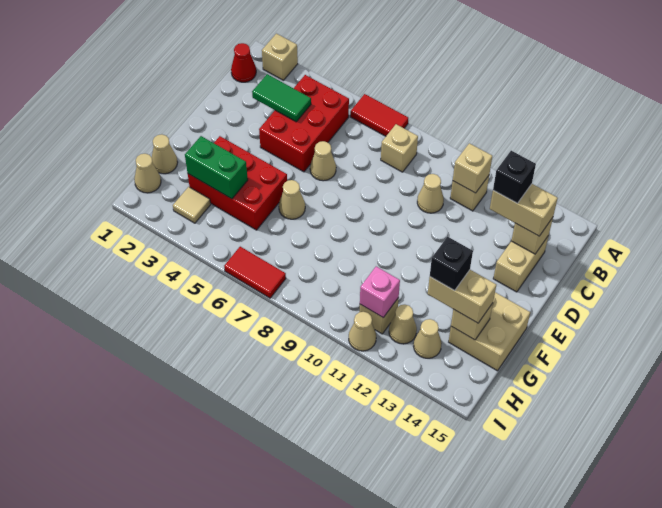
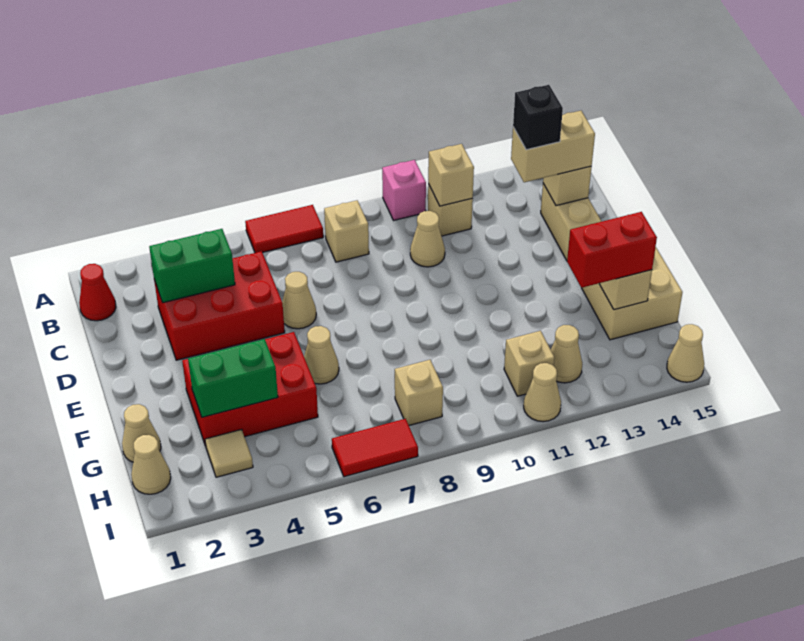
tan 1x1 brick [262,34,298,80] -> tan 1x1 brick moved to [395,360,443,425]
red 2x3 brick [259,75,349,172] -> red 2x3 brick turned to [154,251,285,360]
green 1x2 tile [252,74,311,122] -> green 1x2 brick [149,229,235,303]
tan 1x2 brick [428,270,496,323] -> red 1x2 brick [567,212,657,288]
black 1x1 brick [430,236,473,291] -> none
pink 1x1 brick [360,266,400,318] -> pink 1x1 brick moved to [382,160,426,220]
tan 1x1 cone [413,319,442,358] -> tan 1x1 cone moved to [667,324,704,382]

